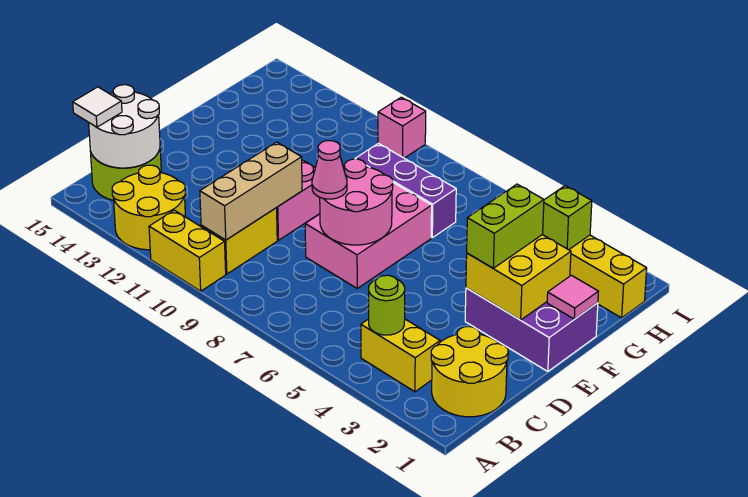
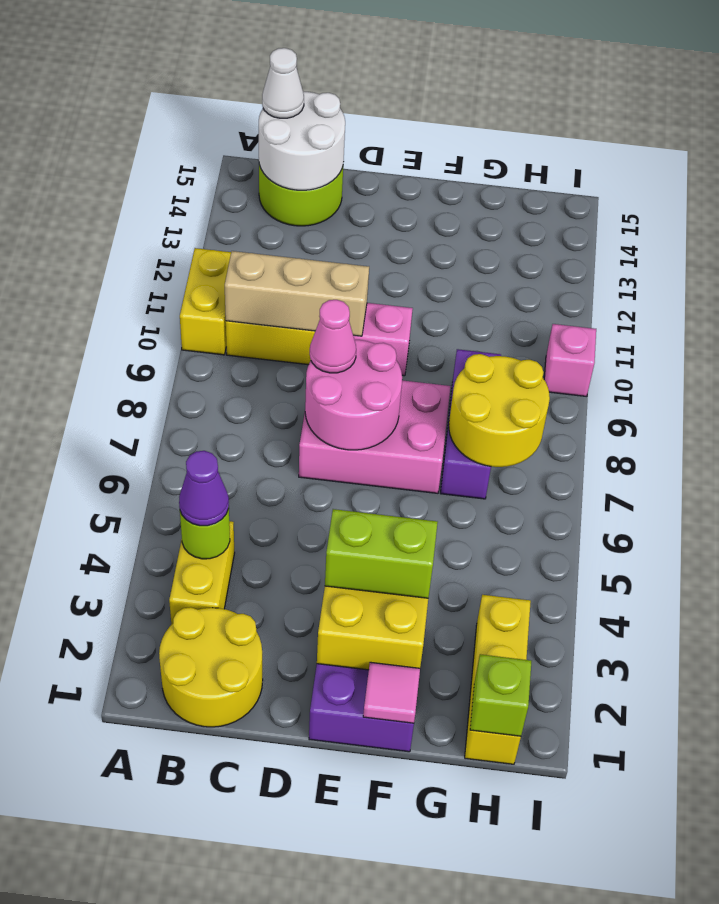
yellow 2x2 round brick [112,165,185,250] -> yellow 2x2 round brick moved to [449,354,550,467]
none -> purple 1x1 cone [179,451,229,526]
white 1x1 tile [73,87,122,127] -> white 1x1 cone [262,48,304,118]
lime 1x1 brick [542,186,592,250] -> lime 1x1 brick moved to [470,654,531,736]

